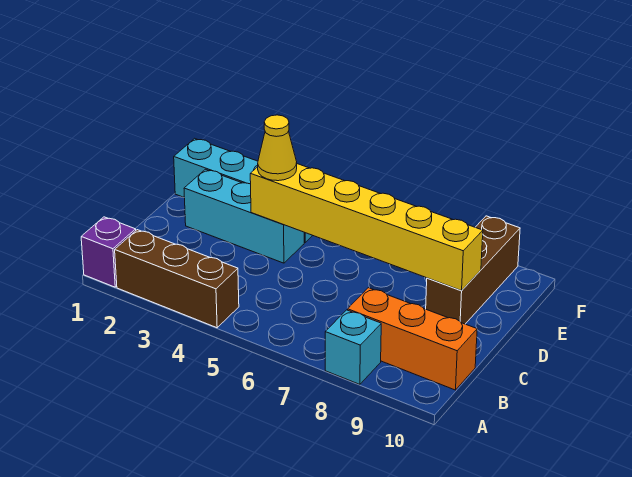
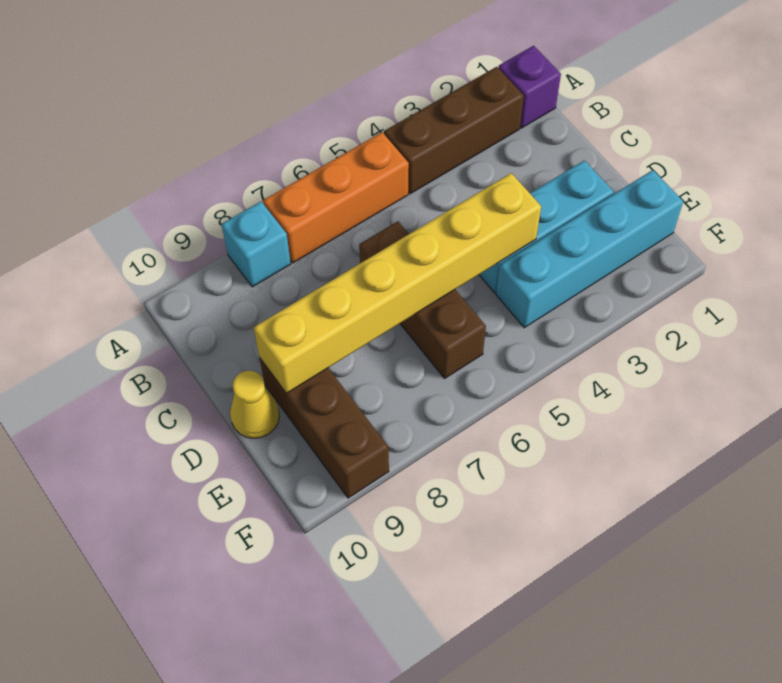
orange 1x3 brick [348,288,477,390] -> orange 1x3 brick moved to [263,132,409,263]
none -> brown 1x3 brick [359,221,486,378]
yellow 1x1 cone [258,115,297,181] -> yellow 1x1 cone moved to [230,371,279,438]

